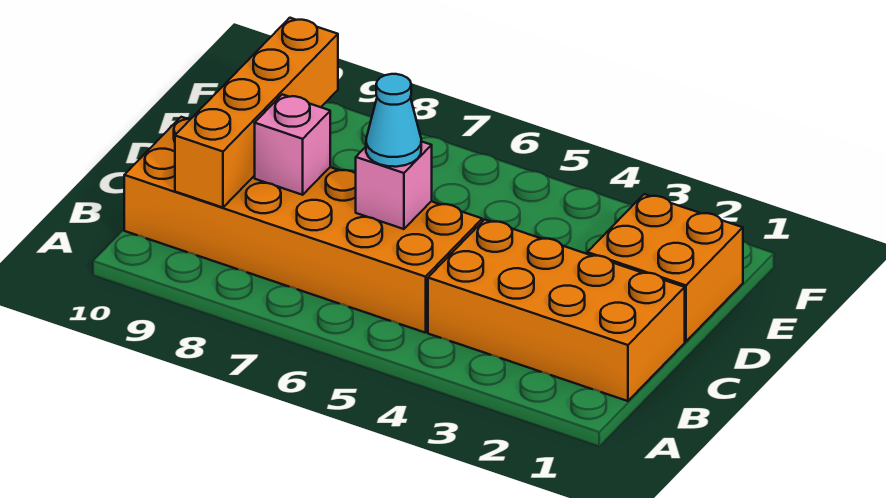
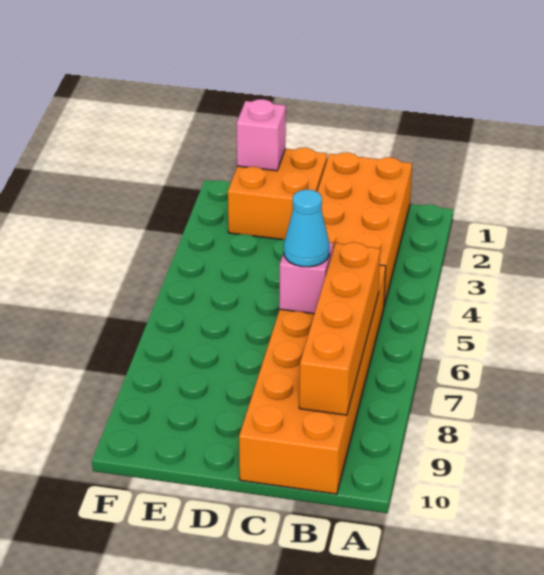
orange 1x4 brick [175,18,338,208] -> orange 1x4 brick turned to [299,243,380,415]
pink 1x1 brick [255,94,330,195] -> pink 1x1 brick moved to [237,99,286,171]

